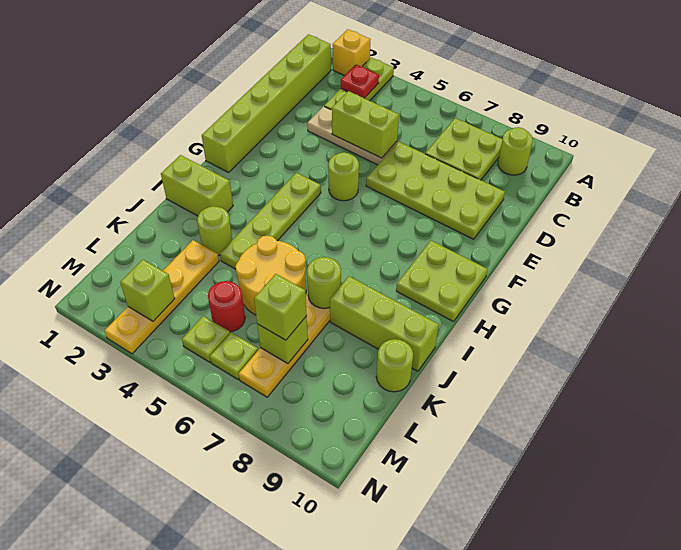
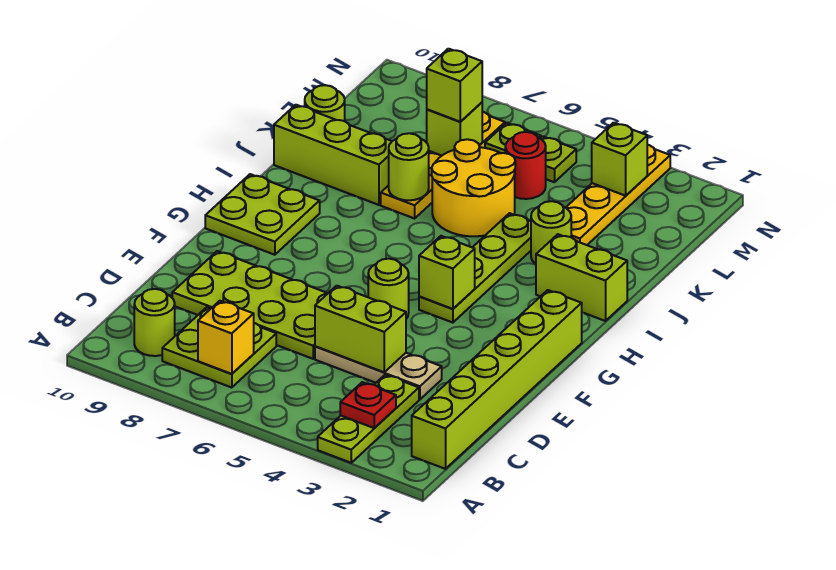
yellow 1x1 brick [333,29,371,75] -> yellow 1x1 brick moved to [198,301,254,374]
none -> lime 1x1 brick [419,236,475,309]

